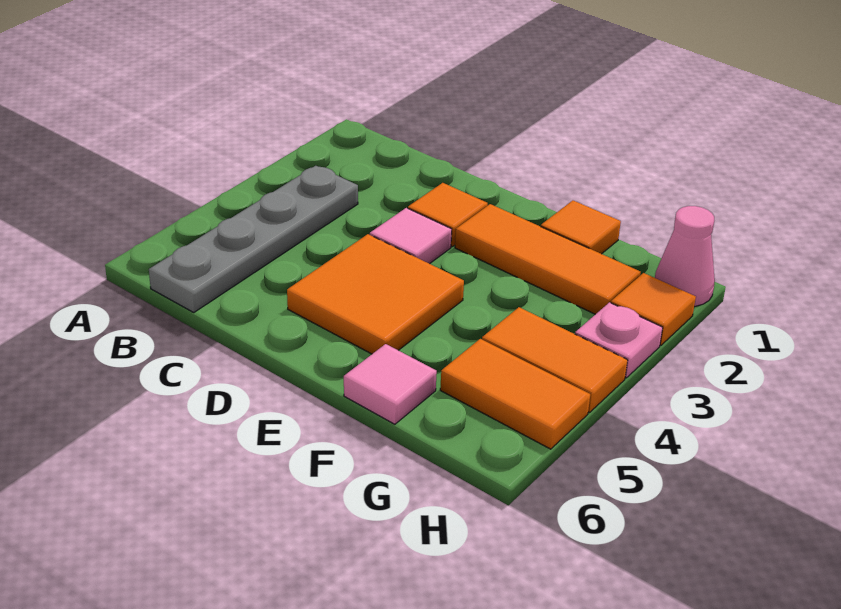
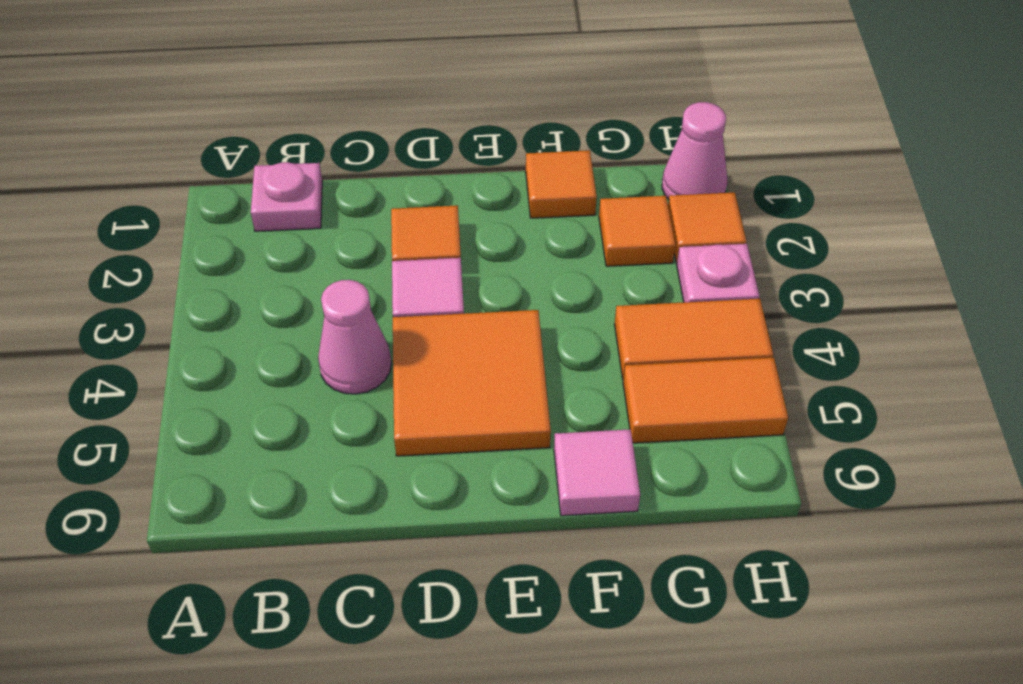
none -> pink 1x1 plate [251,162,322,231]
grey 1x4 plate [149,166,358,312] -> none
none -> pink 1x1 cone [318,280,391,394]
orange 1x3 tile [455,204,641,314] -> orange 1x1 tile [599,196,675,266]

